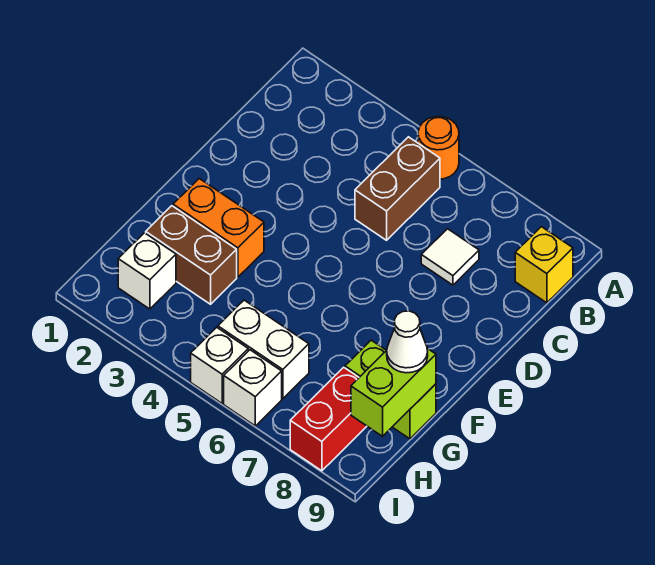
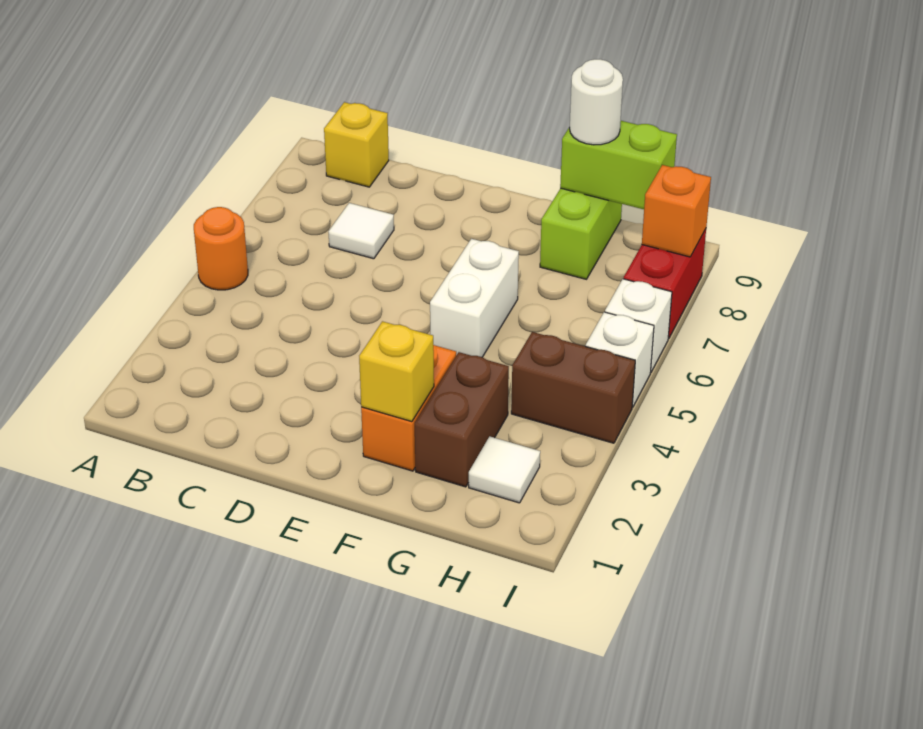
brown 1x2 brick [355,137,440,240] -> brown 1x2 brick moved to [511,332,635,443]
none -> yellow 1x1 brick [359,321,434,422]
white 1x1 cone [387,311,428,373] -> white 1x1 round brick [570,59,623,145]
white 1x1 brick [118,233,176,309] -> white 1x1 tile [469,436,540,503]
white 1x2 brick [218,300,309,399] -> white 1x2 brick moved to [430,239,519,357]
red 1x2 brick [290,367,367,471] -> red 1x2 brick turned to [624,229,706,339]
none -> orange 1x1 brick [642,165,711,257]

